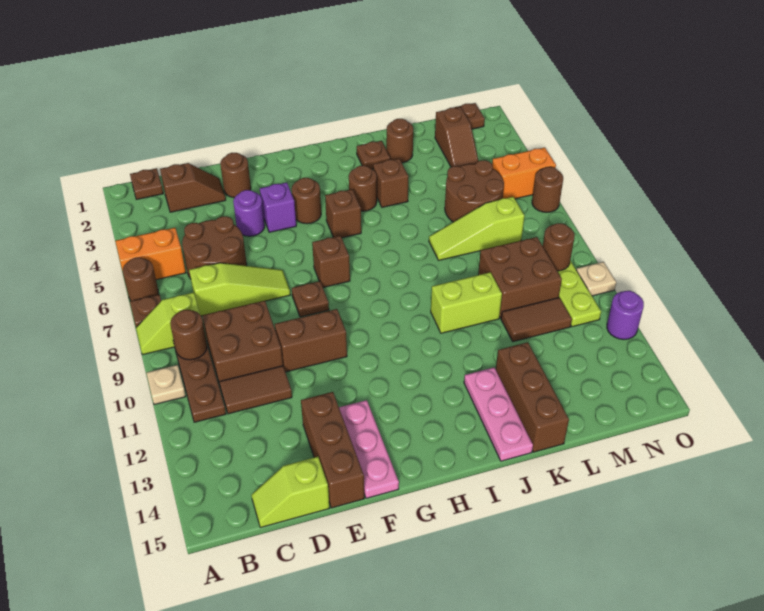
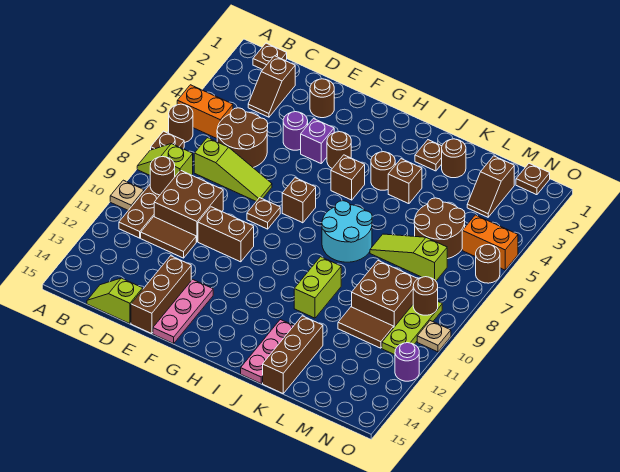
brown 1x2 slope [160,163,226,212] -> brown 1x2 slope turned to [248,56,295,117]
none -> cyan 2x2 round brick [322,201,372,262]
lime 1x2 brick [431,272,502,333] -> lime 1x2 brick turned to [294,257,341,318]

